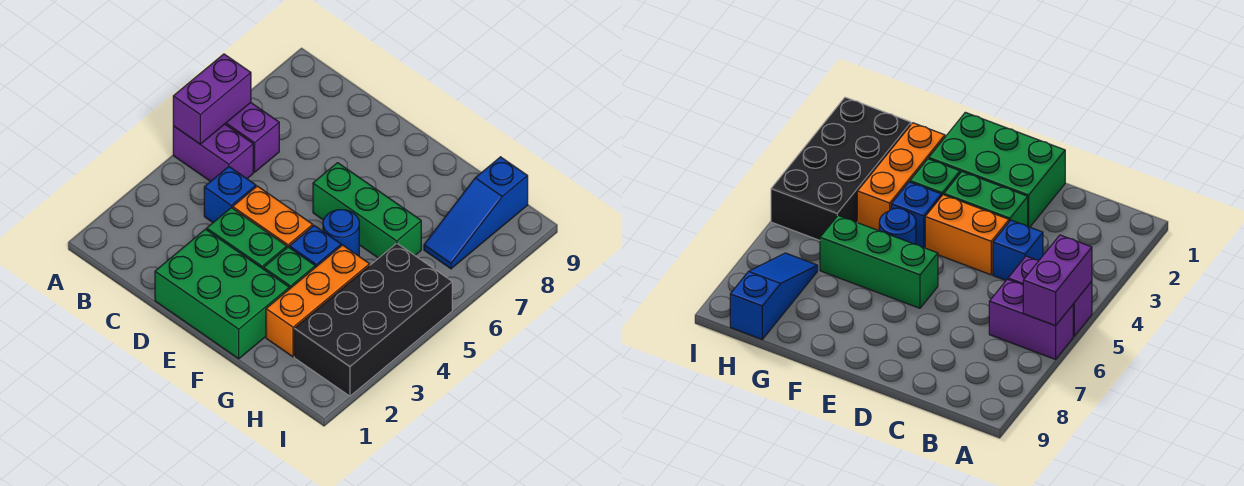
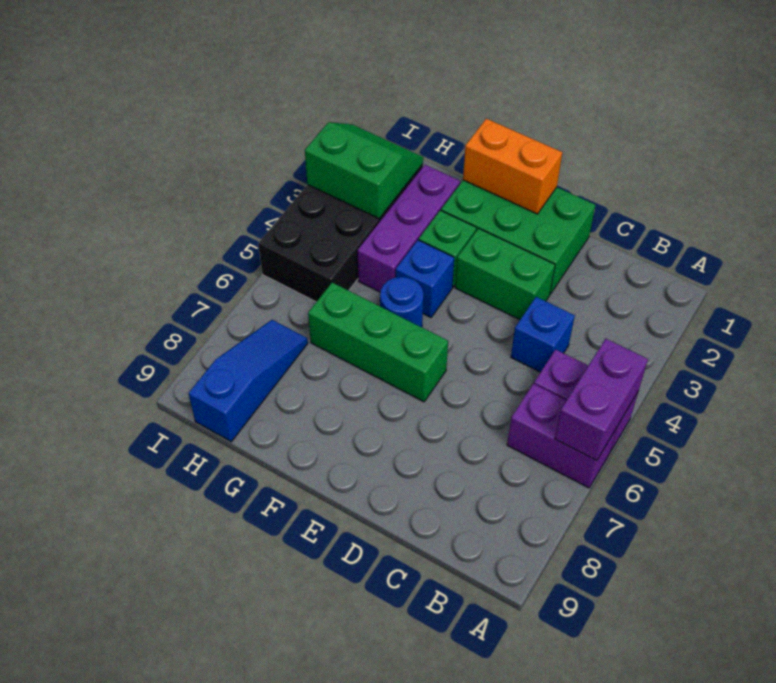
orange 1x2 brick [233,186,313,247] -> orange 1x2 brick moved to [463,119,562,214]
orange 1x3 brick [266,245,370,357] -> purple 1x3 brick [357,165,460,292]
none -> green 2x2 slope [305,122,423,219]

